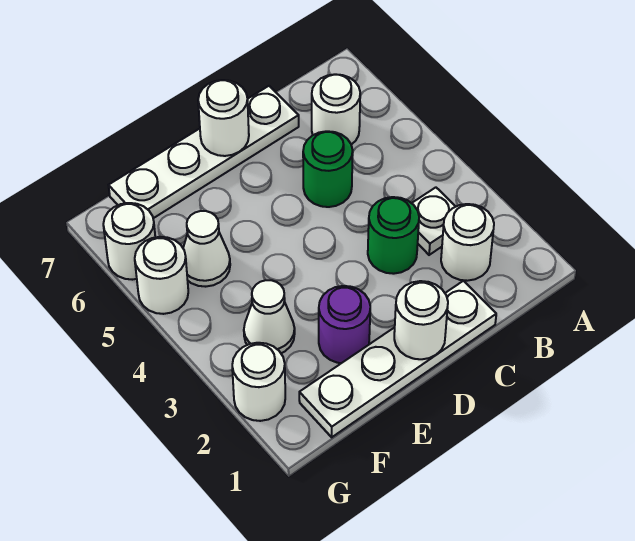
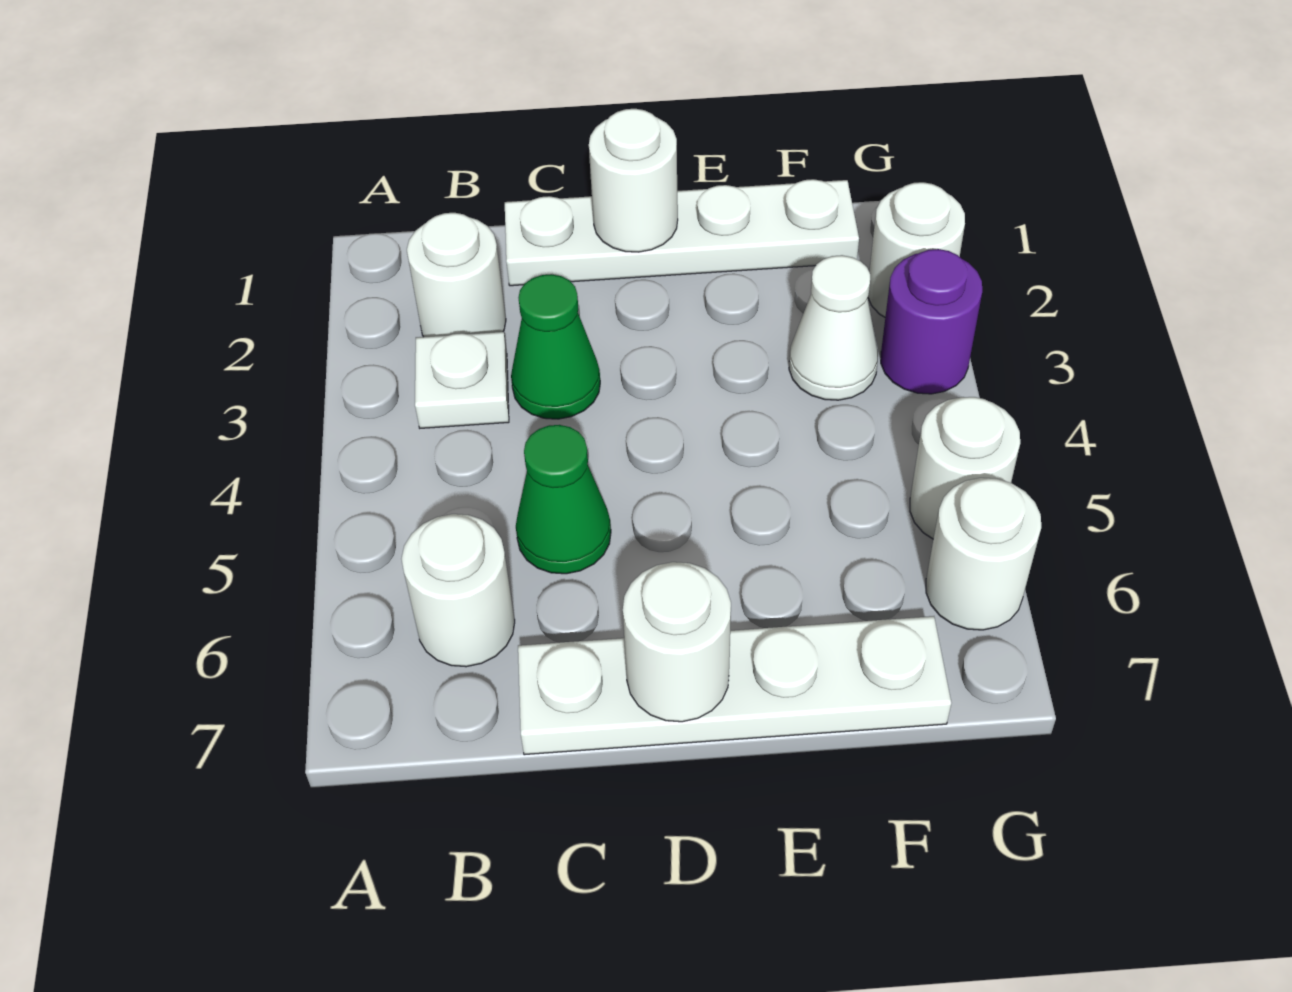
green 1x1 round brick [368,197,419,274] -> green 1x1 cone [511,274,600,419]
green 1x1 round brick [303,131,353,207] -> green 1x1 cone [516,425,611,574]
purple 1x1 round brick [319,286,370,363] -> purple 1x1 round brick moved to [881,249,982,394]
white 1x1 cone [183,211,230,287] -> none

